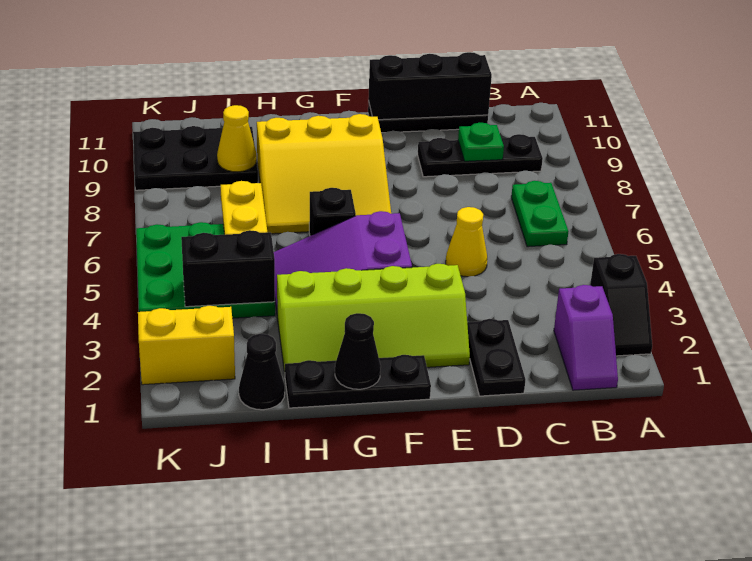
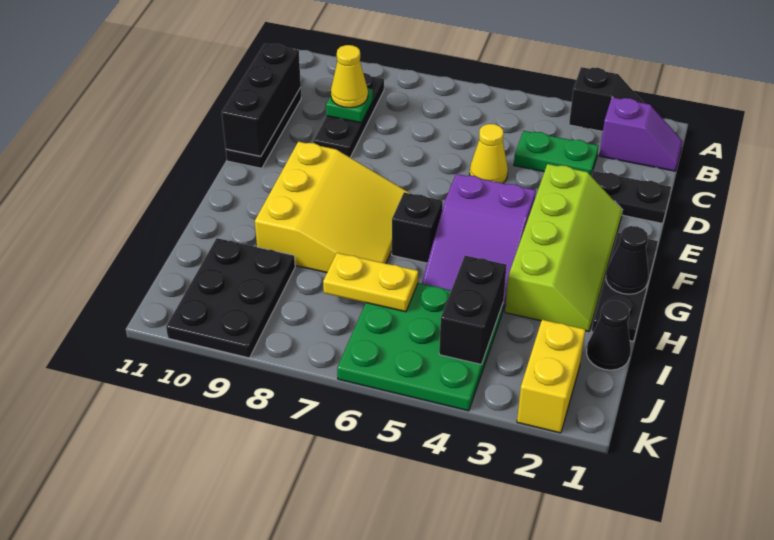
green 1x2 plate [511,181,568,247] -> green 1x2 plate moved to [514,131,599,175]
yellow 1x1 cone [217,105,257,172] -> yellow 1x1 cone moved to [331,45,368,108]

